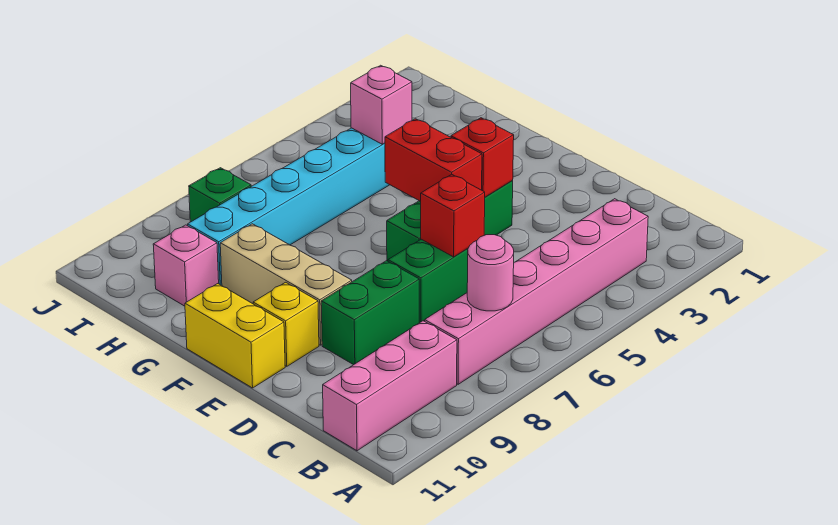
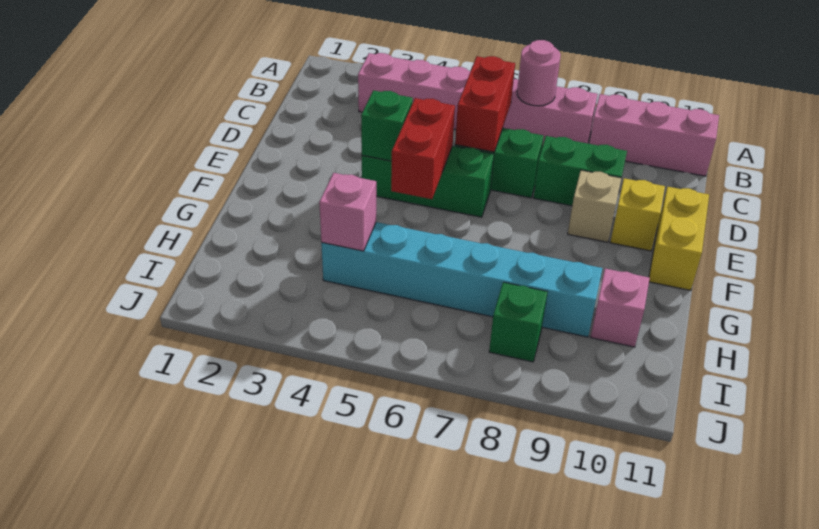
red 1x1 brick [421,174,485,257] -> red 1x2 brick [455,56,515,152]
red 1x1 brick [451,118,514,197] -> green 1x1 brick [361,90,413,161]
tan 1x3 brick [220,224,352,345] -> tan 1x1 brick [568,170,621,242]

